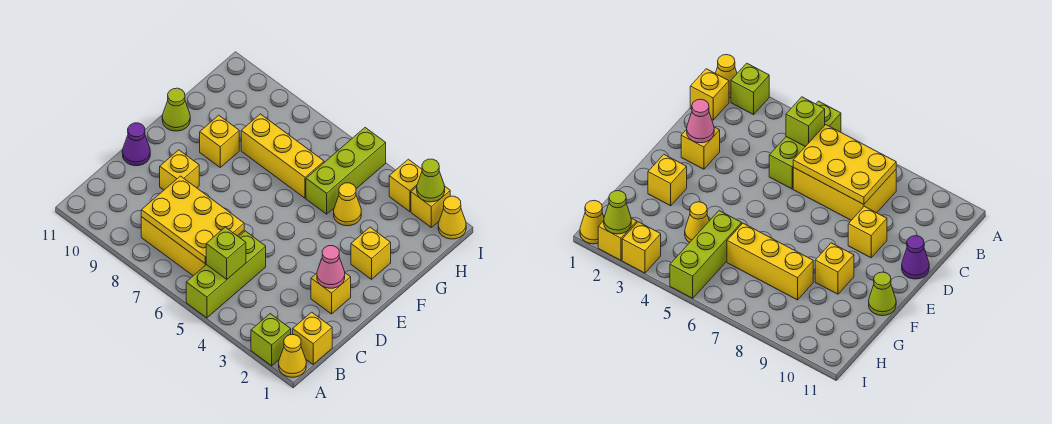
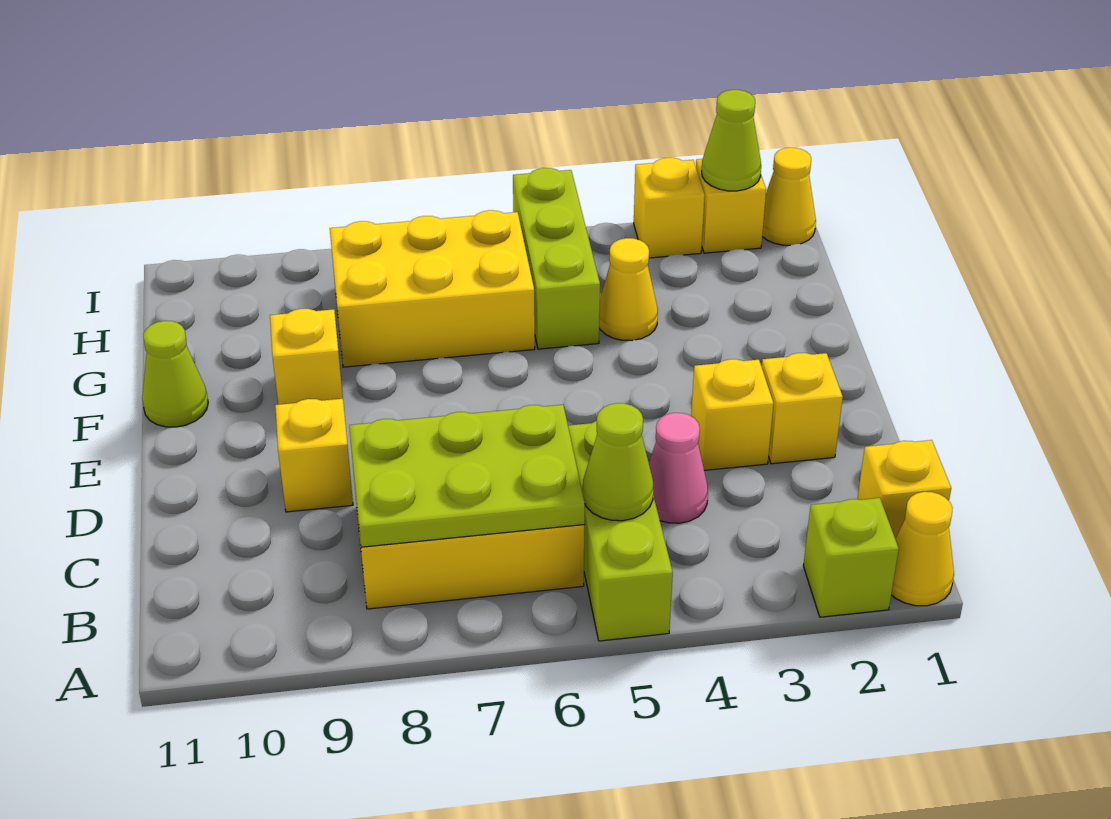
lime 1x1 brick [206,227,246,279] -> lime 1x1 cone [583,403,653,521]
yellow 2x3 plate [141,176,244,263] -> lime 2x3 plate [349,405,585,547]
pink 1x1 cone [317,246,345,288] -> pink 1x1 cone moved to [649,413,708,523]
purple 1x1 cone [122,123,150,166] -> none
yellow 1x1 brick [351,227,391,279] -> yellow 1x1 brick moved to [691,359,774,470]
yellow 1x3 brick [241,114,324,198] -> yellow 2x3 brick [330,210,535,367]

